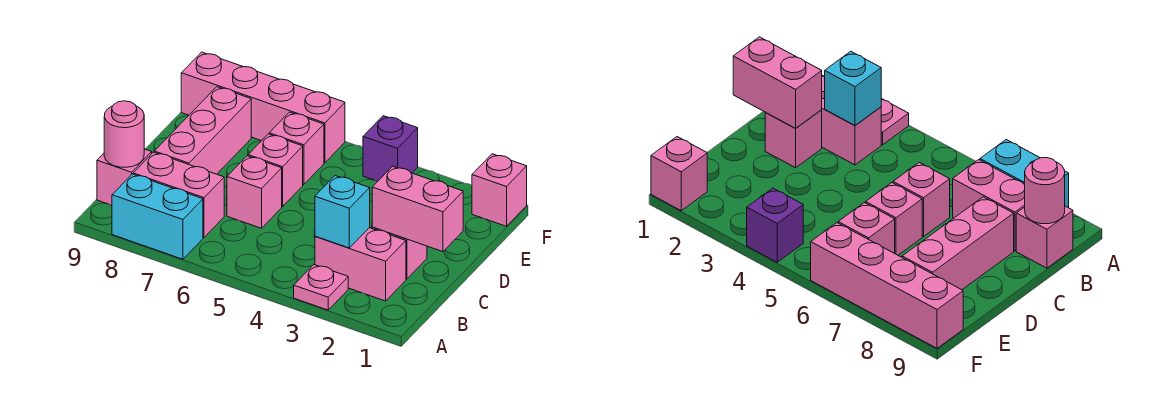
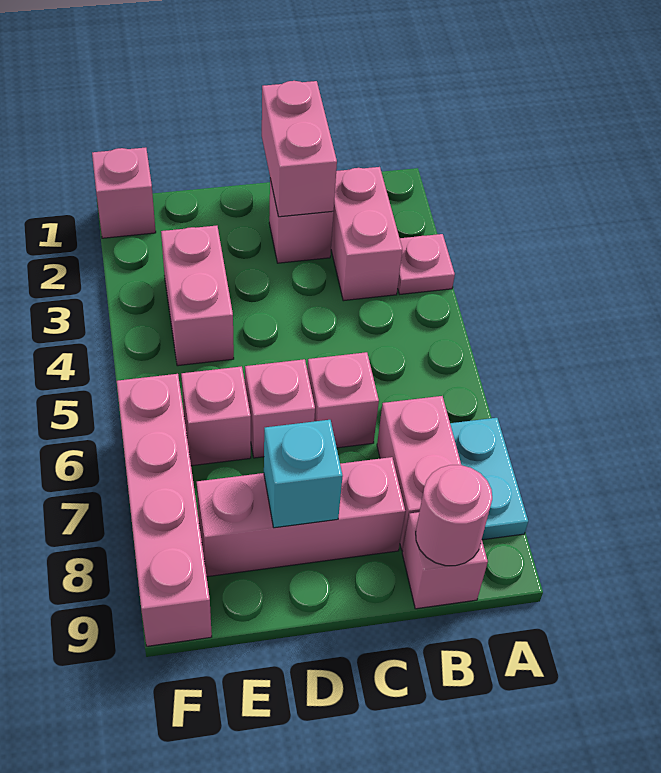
cyan 1x2 brick [112,174,203,259] -> cyan 1x2 plate [450,418,528,540]
cyan 1x1 brick [315,176,370,248] -> cyan 1x1 brick moved to [264,420,343,528]
none -> pink 1x2 brick [161,226,234,366]
purple 1x1 brick [363,116,418,181] -> none

